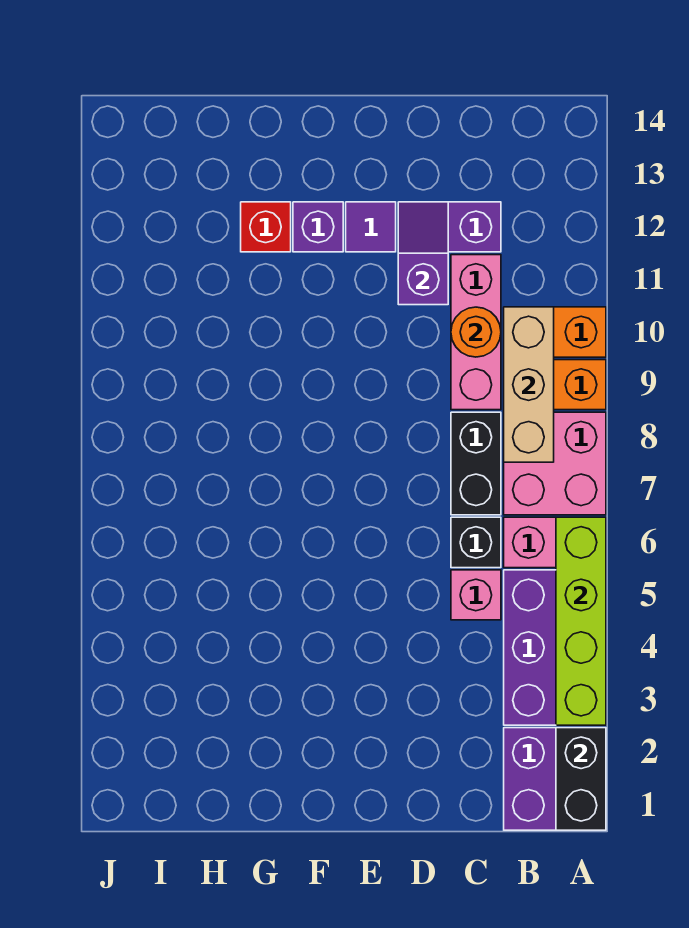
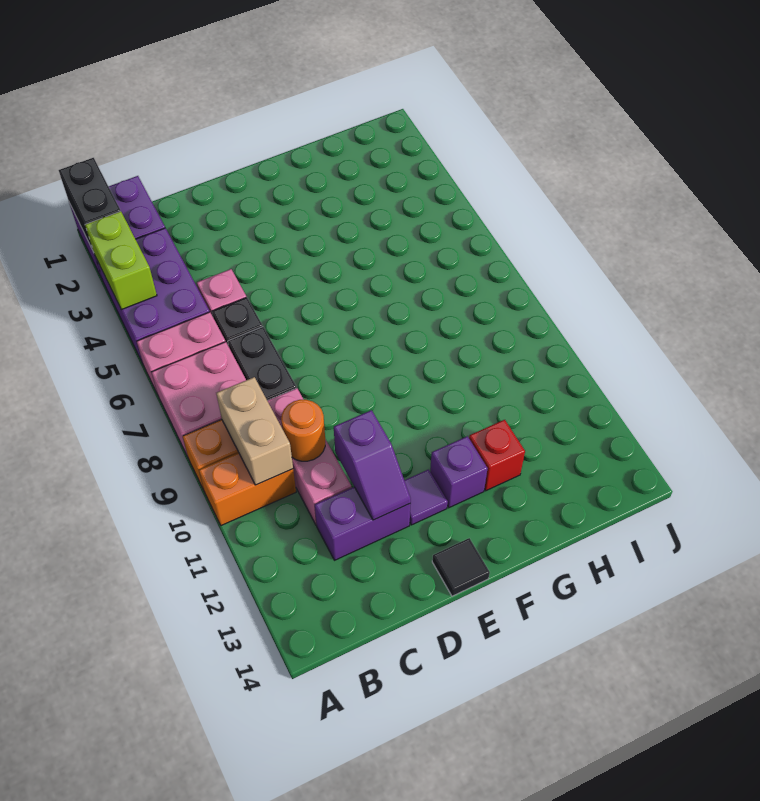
lime 1x4 brick [556,517,606,725] -> lime 1x2 brick [85,211,157,310]
tan 1x3 brick [504,307,554,462] -> tan 1x2 brick [216,377,293,485]
none -> black 1x1 tile [432,538,490,596]

